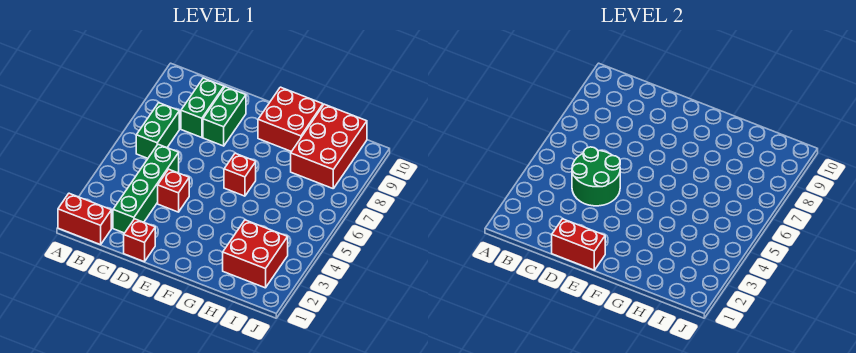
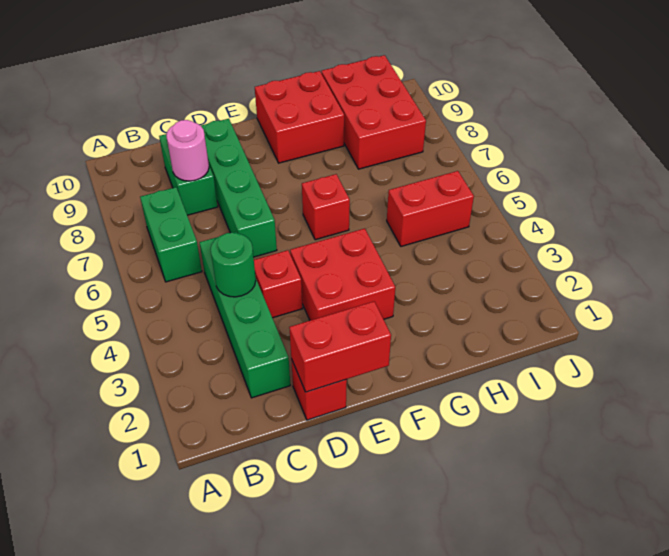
red 1x2 brick [58,193,111,245] -> red 1x2 brick moved to [387,171,474,246]
green 2x2 round brick [572,147,620,206] -> green 1x1 round brick [210,233,256,297]
none -> pink 1x1 round brick [166,120,209,181]
green 1x2 brick [203,87,246,146] -> green 1x4 brick [201,119,277,257]
red 2x2 brick [223,220,288,288] -> red 2x2 brick moved to [290,228,395,320]

